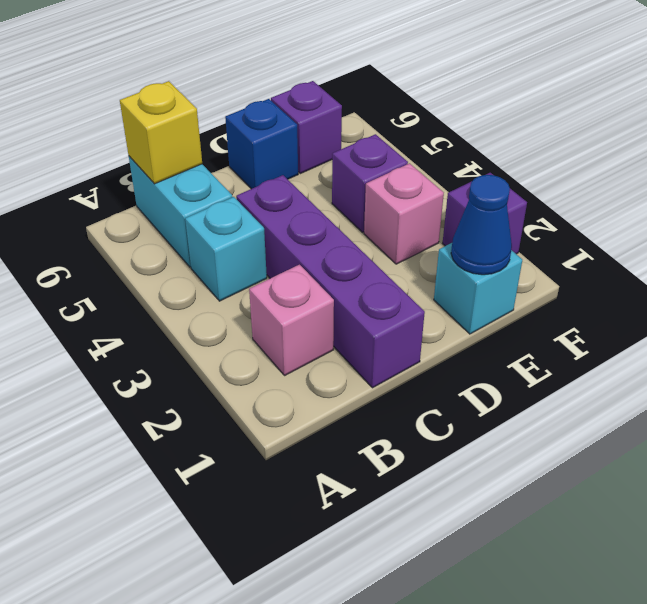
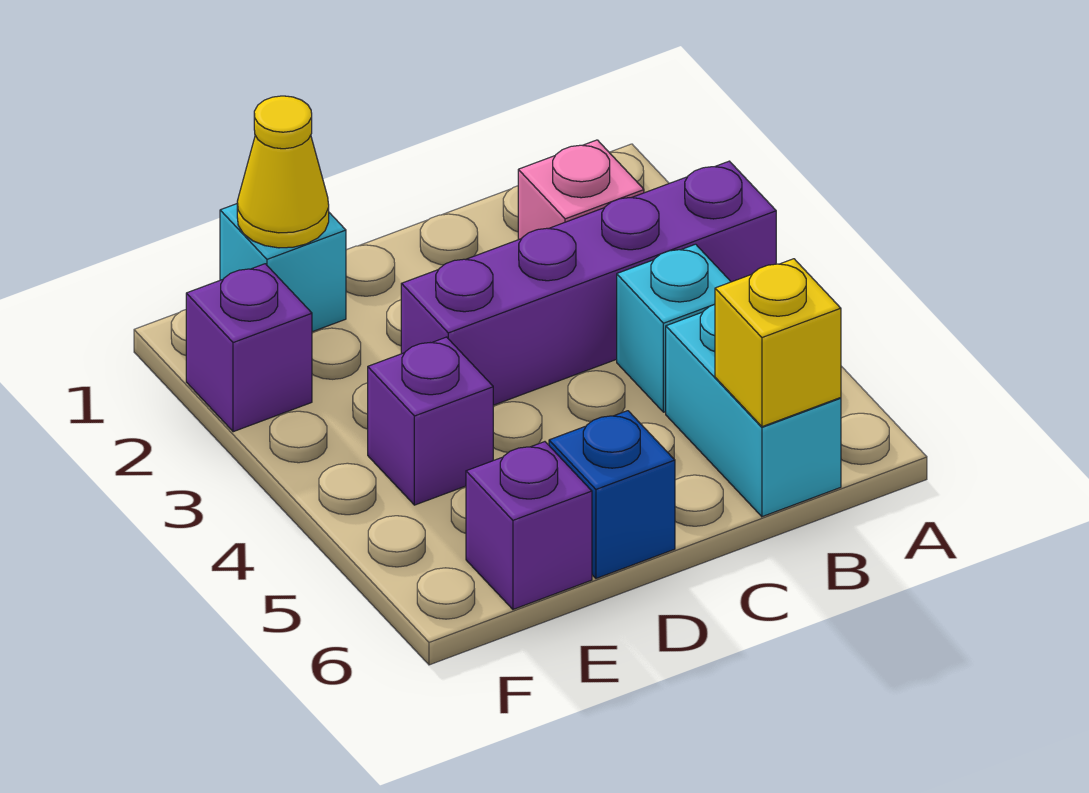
purple 1x4 brick [236,175,425,388] -> purple 1x4 brick turned to [401,161,776,405]
blue 1x1 cone [451,175,512,275] -> yellow 1x1 cone [237,96,329,248]
pink 1x1 brick [364,163,444,264] -> none

